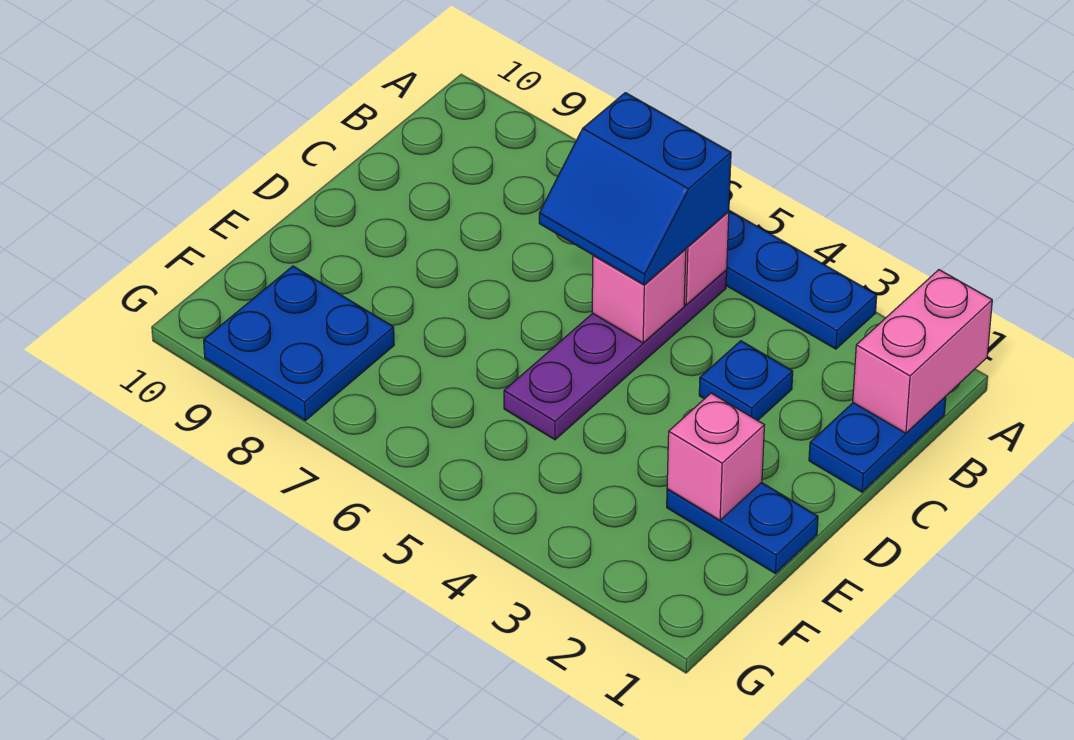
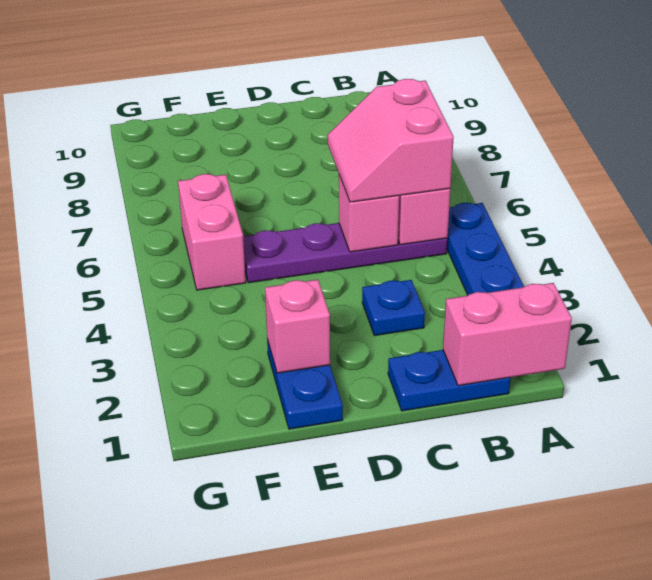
blue 2x2 slope [539,93,731,285] -> pink 2x2 slope [328,79,454,202]
none -> pink 1x2 brick [178,174,246,290]
blue 2x2 plate [204,266,394,421] -> none

